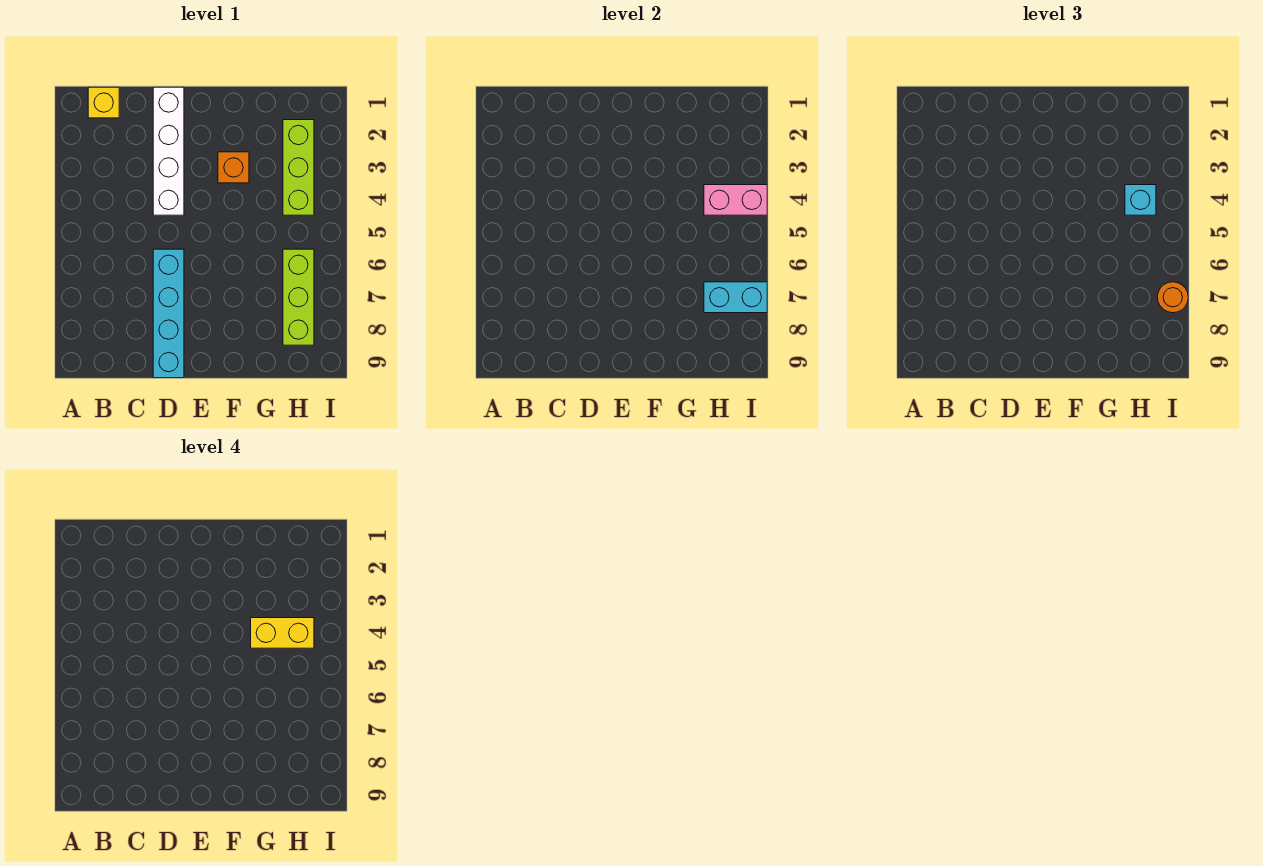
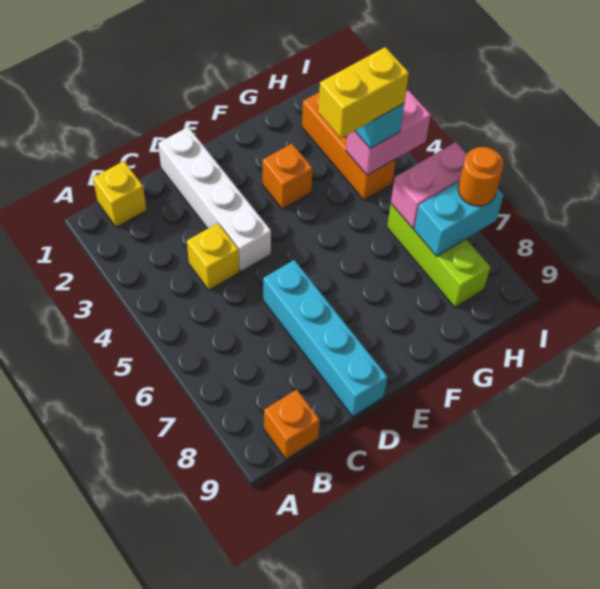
none -> orange 1x1 brick [264,389,320,459]
none -> yellow 1x1 brick [187,223,239,290]
lime 1x3 brick [283,120,314,215] -> orange 1x3 brick [302,92,396,200]
none -> pink 1x2 brick [391,142,467,229]

